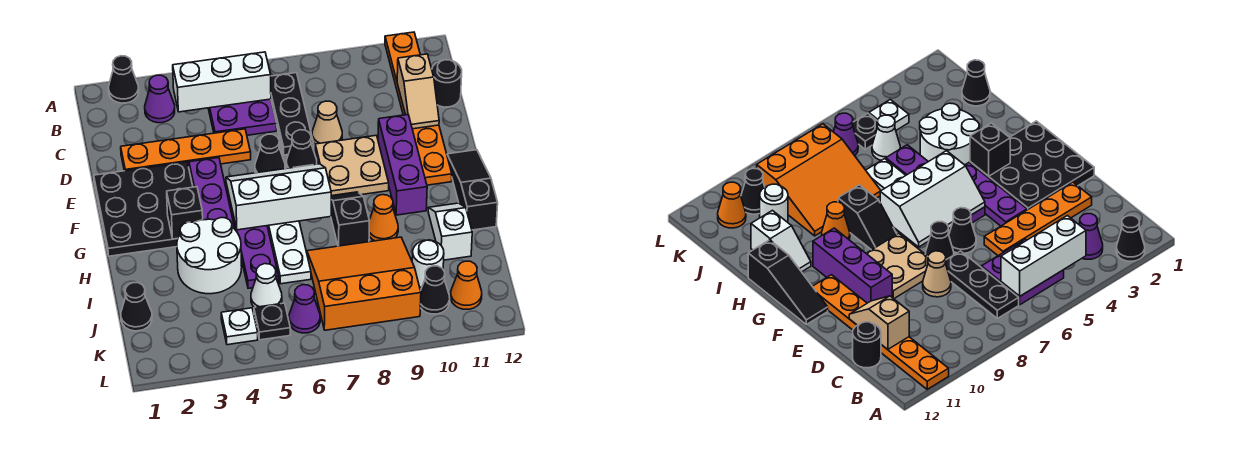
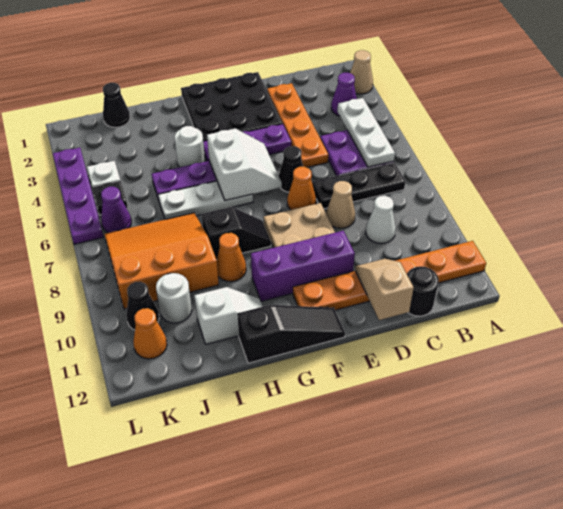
black 1x1 cone [109,56,139,103] -> tan 1x1 cone [350,50,373,94]
white 1x3 brick [173,52,271,112] -> white 1x3 plate [338,98,395,167]
tan 1x2 slope [397,54,439,129] -> tan 1x2 slope turned to [355,259,414,320]
black 1x1 cone [286,130,317,168] -> orange 1x1 cone [287,167,316,210]
white 2x3 slope [226,164,331,230] -> white 2x2 slope [207,128,282,200]
black 1x1 brick [167,187,203,239] -> none
white 2x2 round brick [177,218,242,294] -> white 1x1 round brick [174,126,205,167]
orange 3x3 slope [307,237,421,330] -> orange 3x3 slope turned to [105,213,219,309]
white 1x1 cone [251,264,282,307] -> white 1x1 cone moved to [366,196,396,244]
none -> purple 1x4 plate [53,148,103,244]

